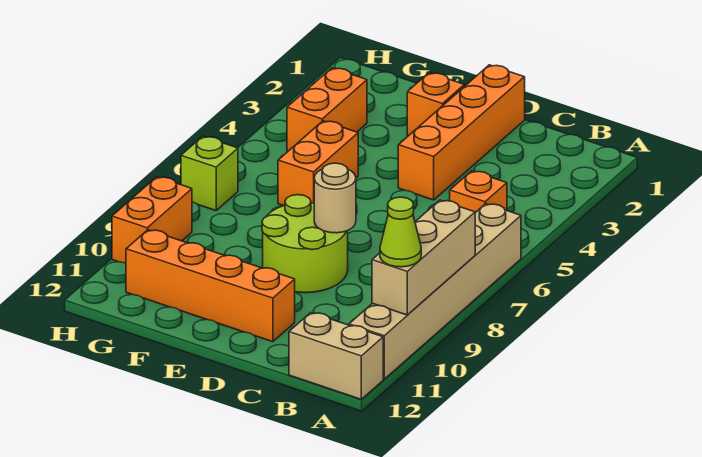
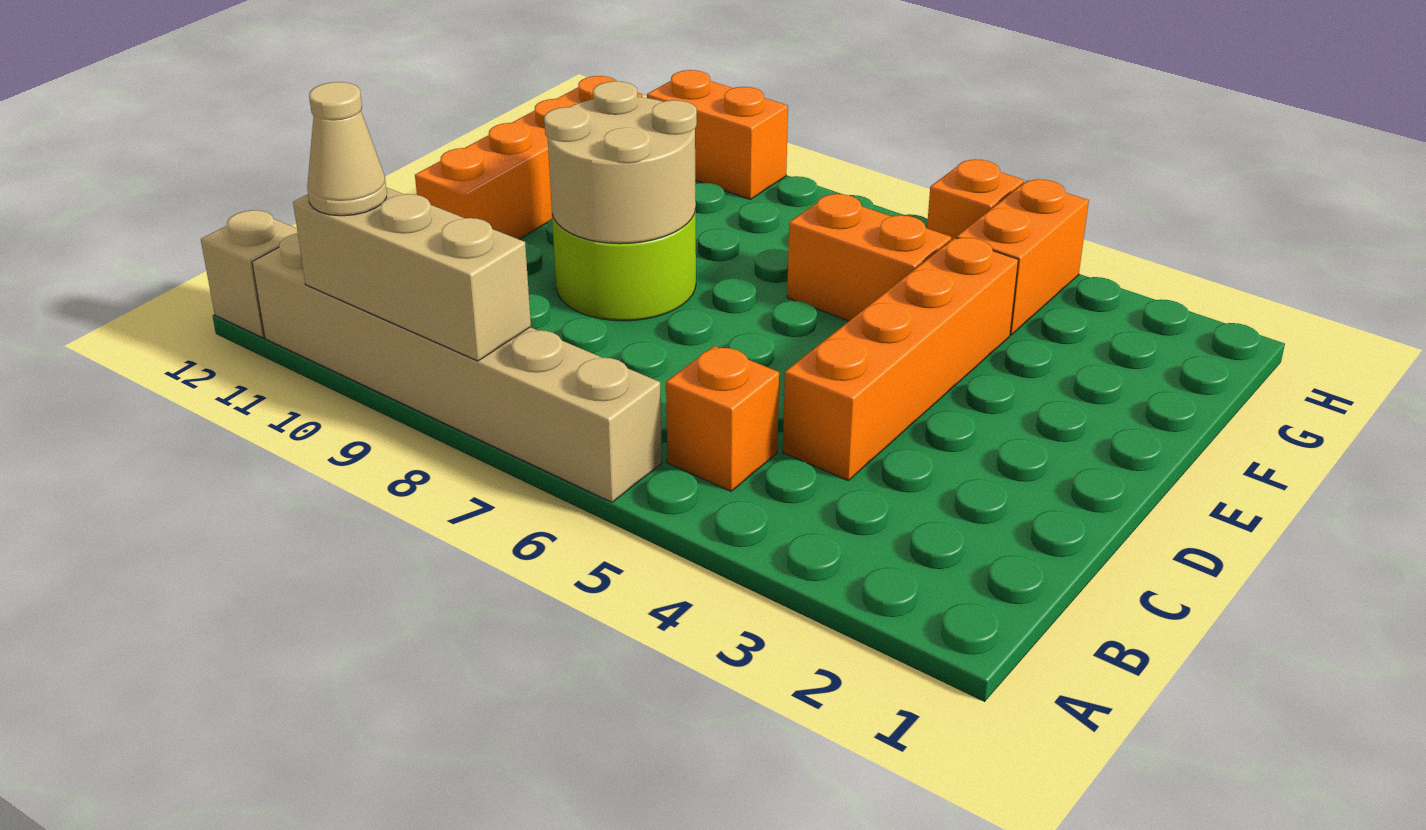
lime 1x1 cone [380,197,421,267] -> tan 1x1 cone [307,82,387,216]
tan 1x2 brick [289,313,383,399] -> tan 1x1 brick [201,210,298,338]
orange 1x4 brick [398,65,525,200] -> orange 1x4 brick turned to [783,238,1018,480]
tan 1x1 round brick [314,163,356,233] -> tan 2x2 round brick [544,81,697,244]
orange 1x1 brick [407,73,464,136] -> orange 1x1 brick moved to [927,159,1024,240]
orange 1x2 brick [287,68,367,151] -> orange 1x2 brick turned to [956,179,1089,335]
lime 1x1 brick [181,136,238,211] -> none

